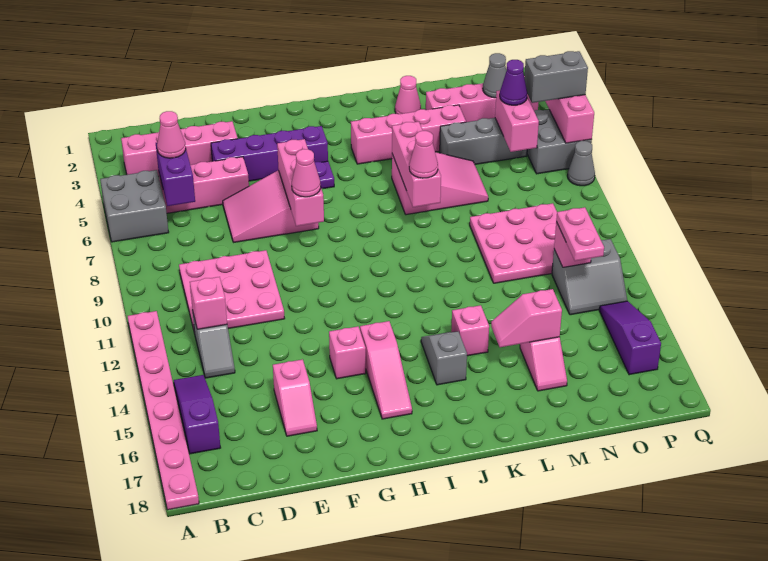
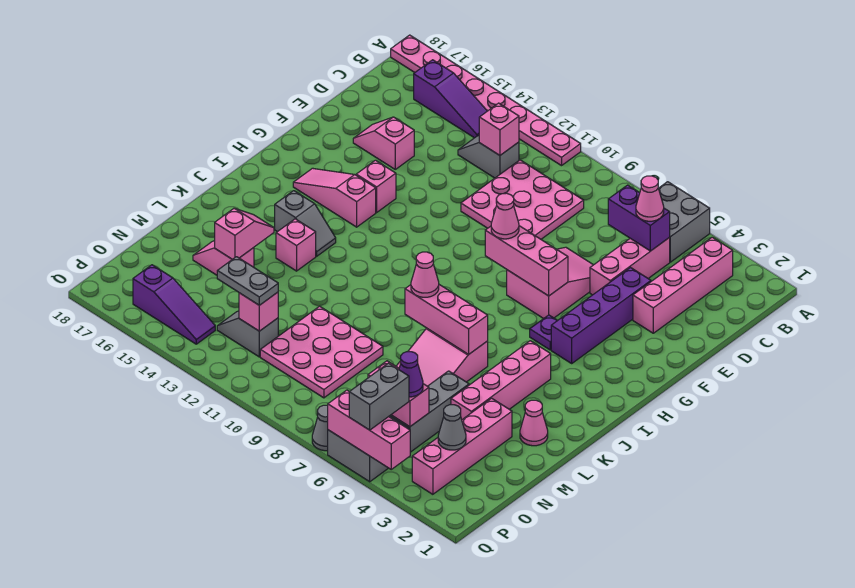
grey 2x2 slope [552,239,627,315] -> grey 1x2 slope [217,311,278,357]
pink 1x2 plate [556,207,604,261] -> grey 1x2 plate [217,257,278,305]

